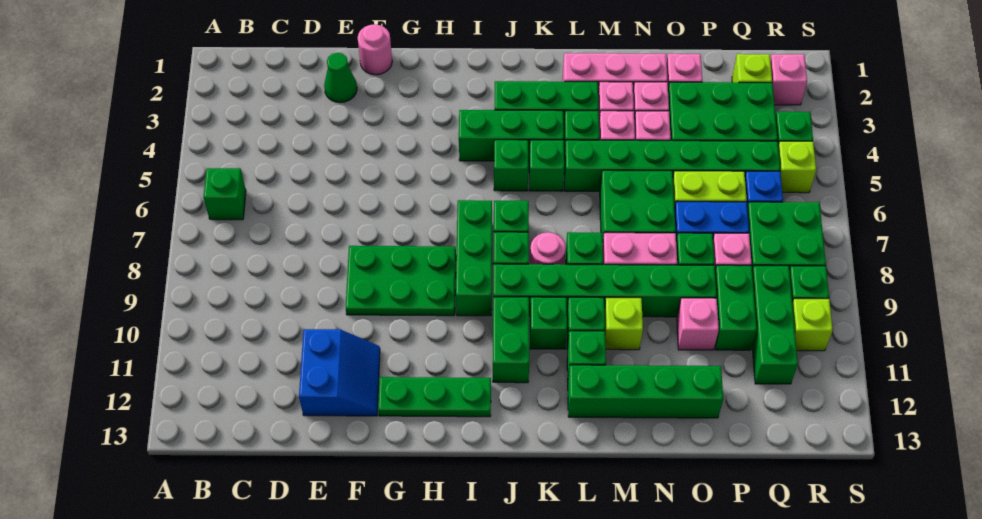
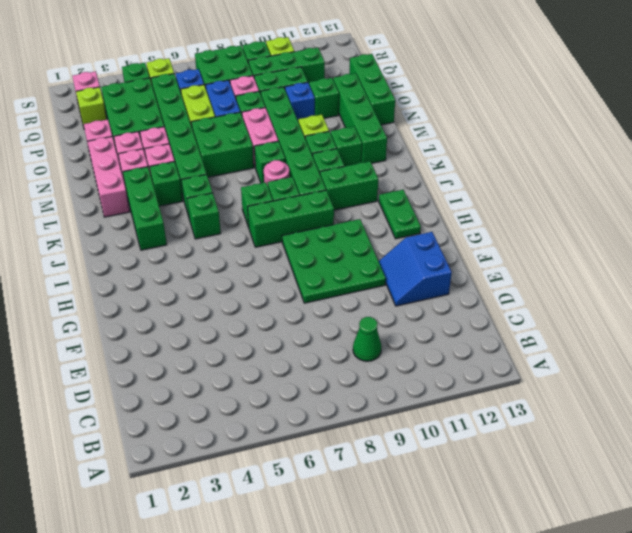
green 1x1 brick [203,168,246,220] -> green 1x1 brick moved to [309,78,339,118]
green 1x1 cone [324,53,357,103] -> green 1x1 cone moved to [353,317,382,361]
blue 2x2 slope [299,329,380,416] -> blue 2x2 slope turned to [379,232,452,306]
pink 1x1 round brick [358,24,392,75] -> none
green 2x3 plate [346,246,456,316] -> green 3x3 plate [282,219,386,303]
green 1x3 plate [378,377,491,417] -> green 1x2 plate [379,190,421,239]
green 1x3 brick [459,110,564,161] -> green 1x3 brick moved to [349,54,395,125]
pink 1x1 brick [677,298,719,350] -> blue 1x1 brick [285,82,315,120]

